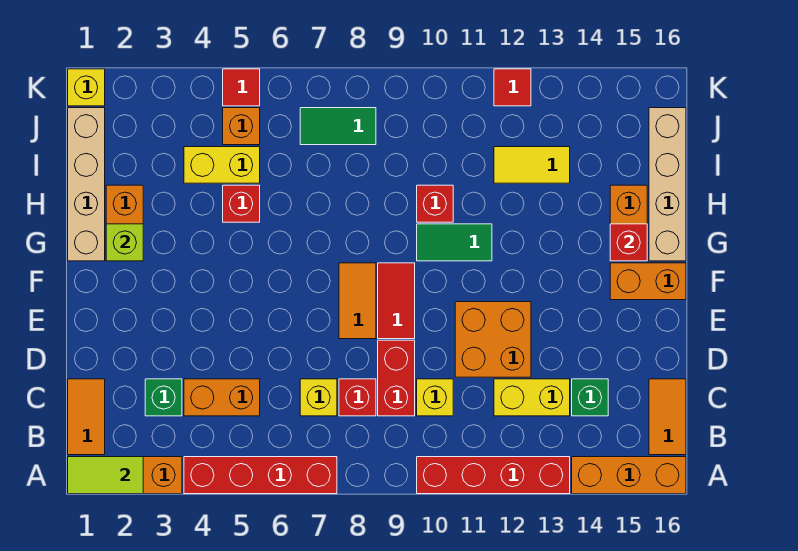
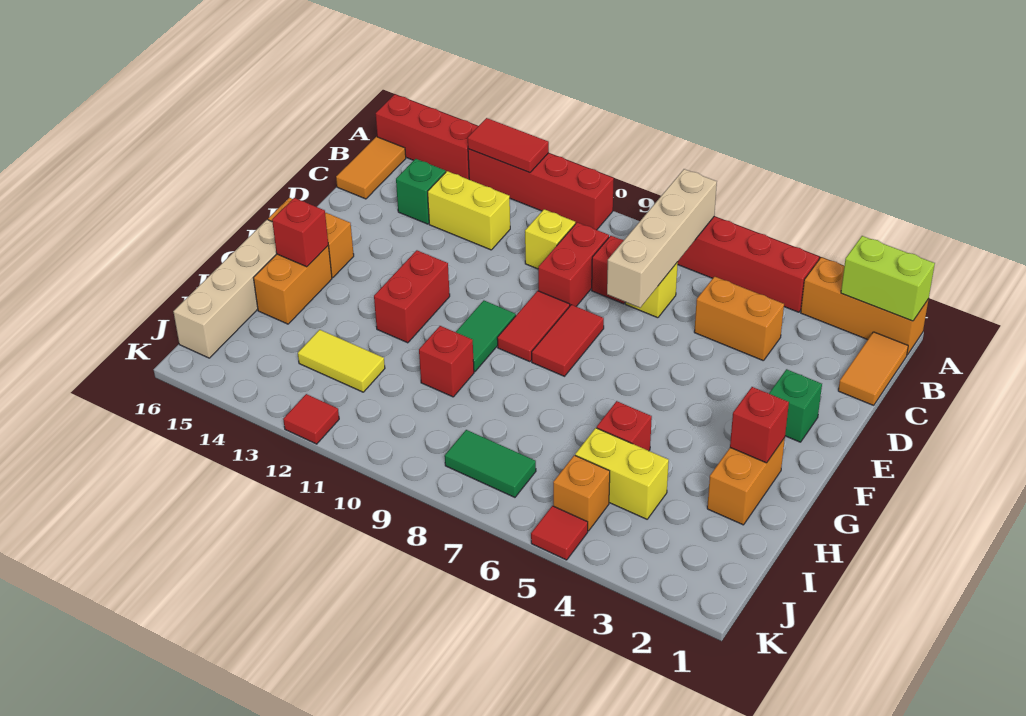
lime 1x2 tile [68,457,143,494] -> lime 1x2 brick [841,236,935,321]
none -> red 1x2 tile [468,118,549,173]
orange 1x3 brick [572,457,686,494] -> red 1x3 brick [376,94,478,179]
green 1x1 brick [145,379,182,416] -> green 1x1 brick moved to [769,369,822,442]
orange 2x2 brick [455,302,531,377] -> none
orange 1x2 tile [339,263,376,339] -> red 1x2 tile [532,305,604,376]
none -> red 1x2 brick [374,250,450,343]
tan 1x4 brick [68,108,105,261] -> tan 1x4 brick moved to [607,169,717,308]
lime 1x1 brick [106,224,143,261] -> red 1x1 brick [730,387,789,463]
green 1x2 tile [417,224,492,261] -> green 1x2 tile turned to [456,301,516,372]
yellow 1x1 brick [68,69,105,106] -> none

